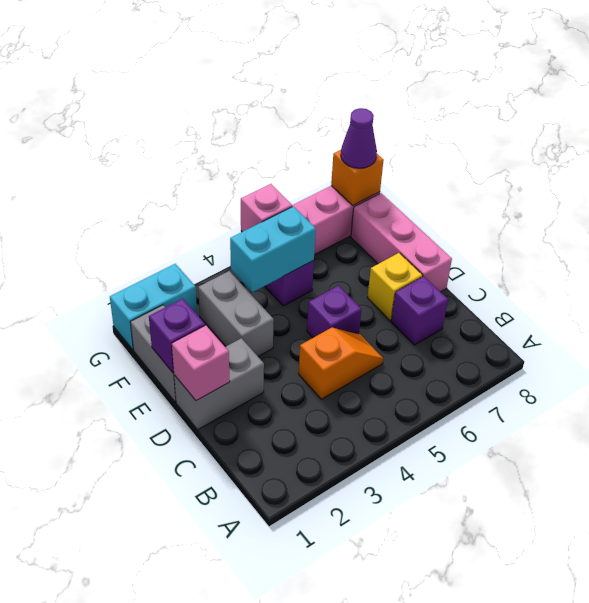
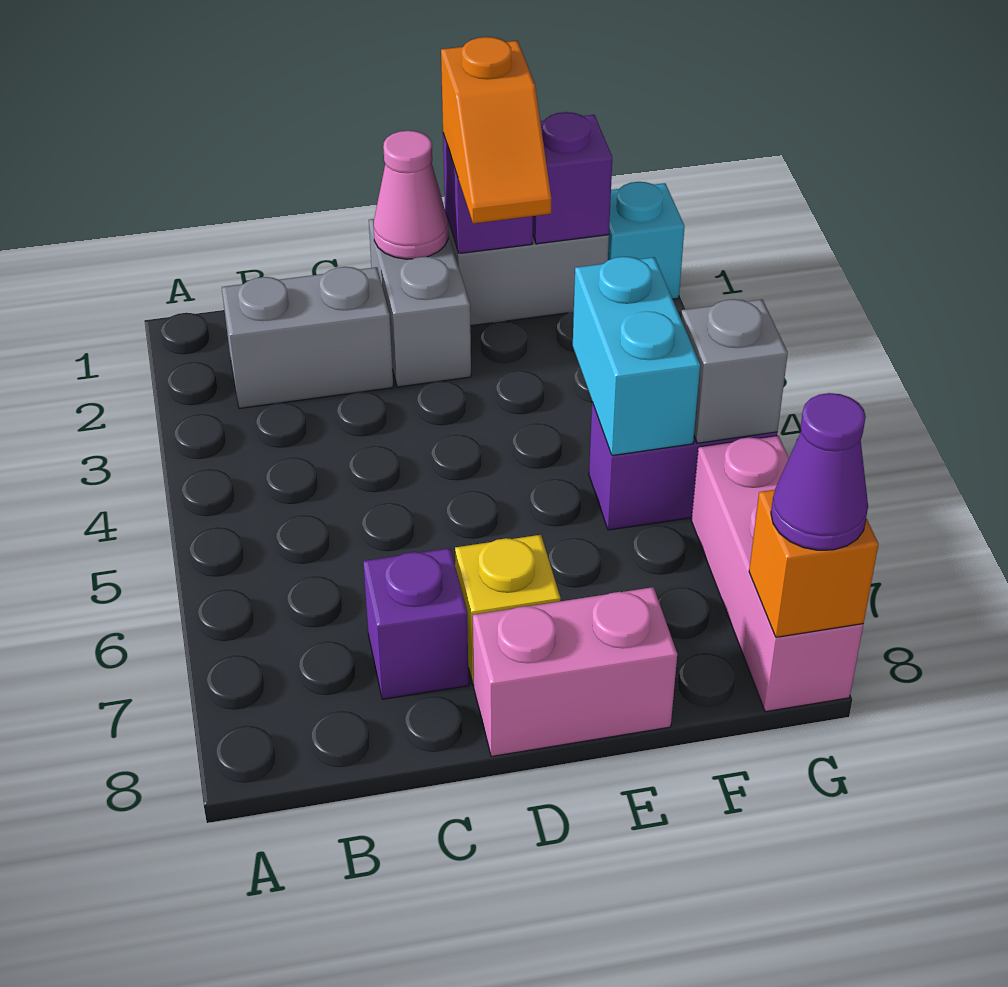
orange 1x2 slope [299,327,383,399] -> orange 1x2 slope moved to [441,37,551,224]
pink 1x1 brick [172,325,230,401] -> pink 1x1 cone [374,131,448,259]
purple 1x1 brick [307,286,362,338] -> purple 1x1 brick moved to [533,112,612,244]
pink 1x3 brick [351,193,452,292] -> pink 1x2 brick [473,587,677,756]
grey 1x2 brick [198,271,274,356] -> grey 1x2 brick moved to [222,267,393,408]
cyan 1x2 brick [110,264,197,350] -> cyan 1x1 brick [608,182,685,299]
pink 1x1 brick [241,184,292,232] -> grey 1x1 brick [681,299,788,443]

